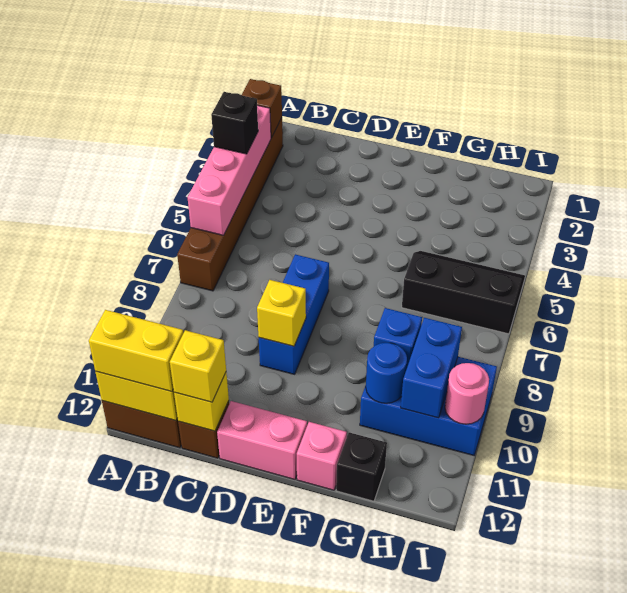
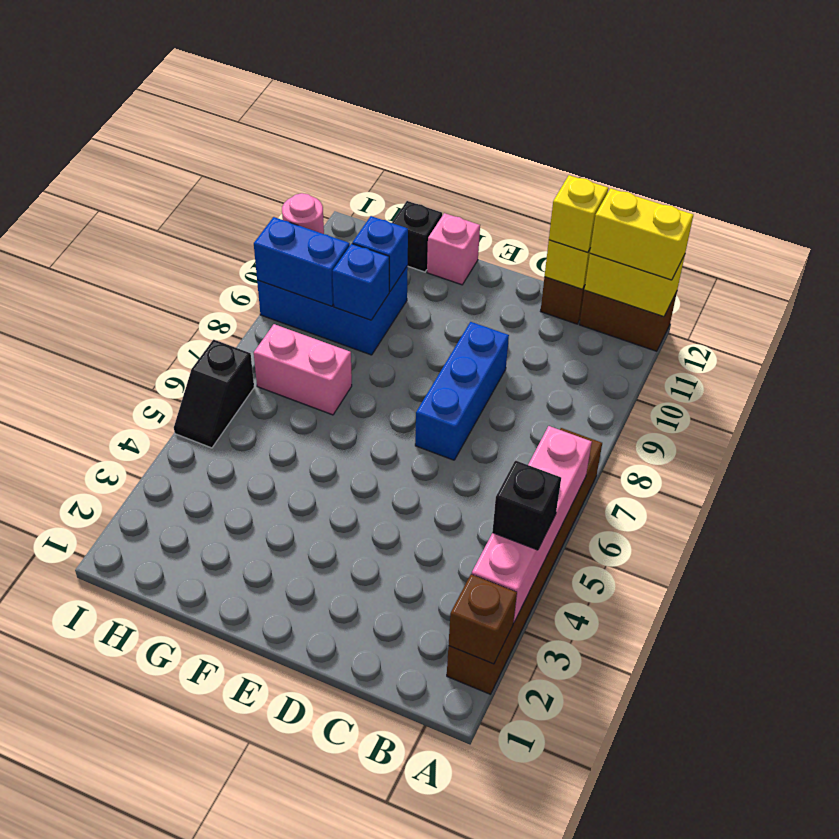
yellow 1x1 brick [257,280,306,346] -> none
pink 1x2 brick [217,401,307,479] -> pink 1x2 brick moved to [254,324,352,415]
black 2x3 slope [402,251,525,334] -> black 1x2 slope [174,340,254,448]
blue 1x1 round brick [366,343,407,403] -> blue 1x1 brick [352,216,408,291]
blue 1x2 brick [401,318,462,418] -> blue 1x2 brick turned to [254,217,350,306]

